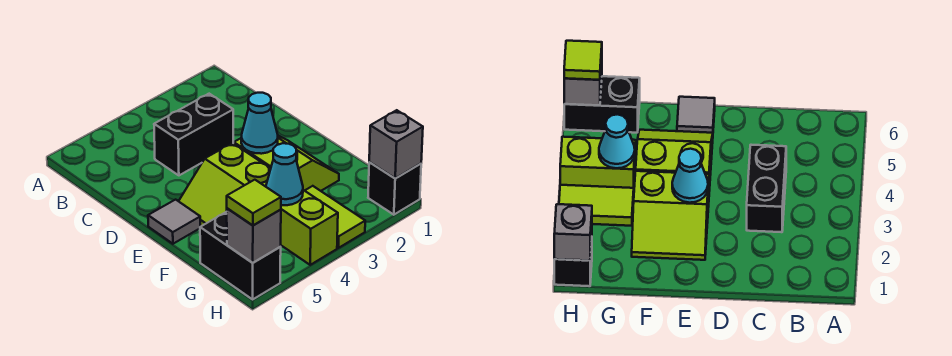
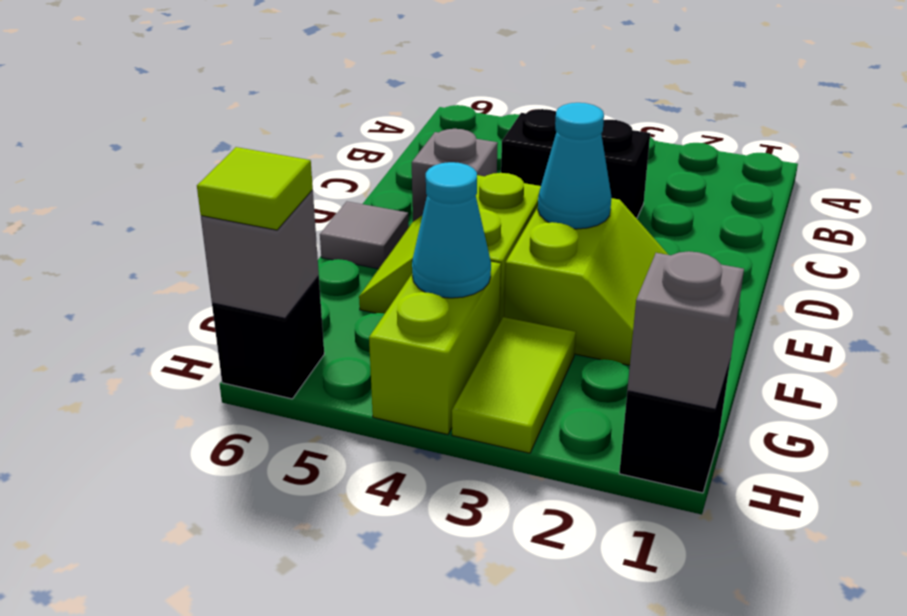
none -> grey 1x1 brick [412,129,498,222]
black 1x2 brick [200,212,281,299] -> black 1x1 brick [212,276,324,399]

